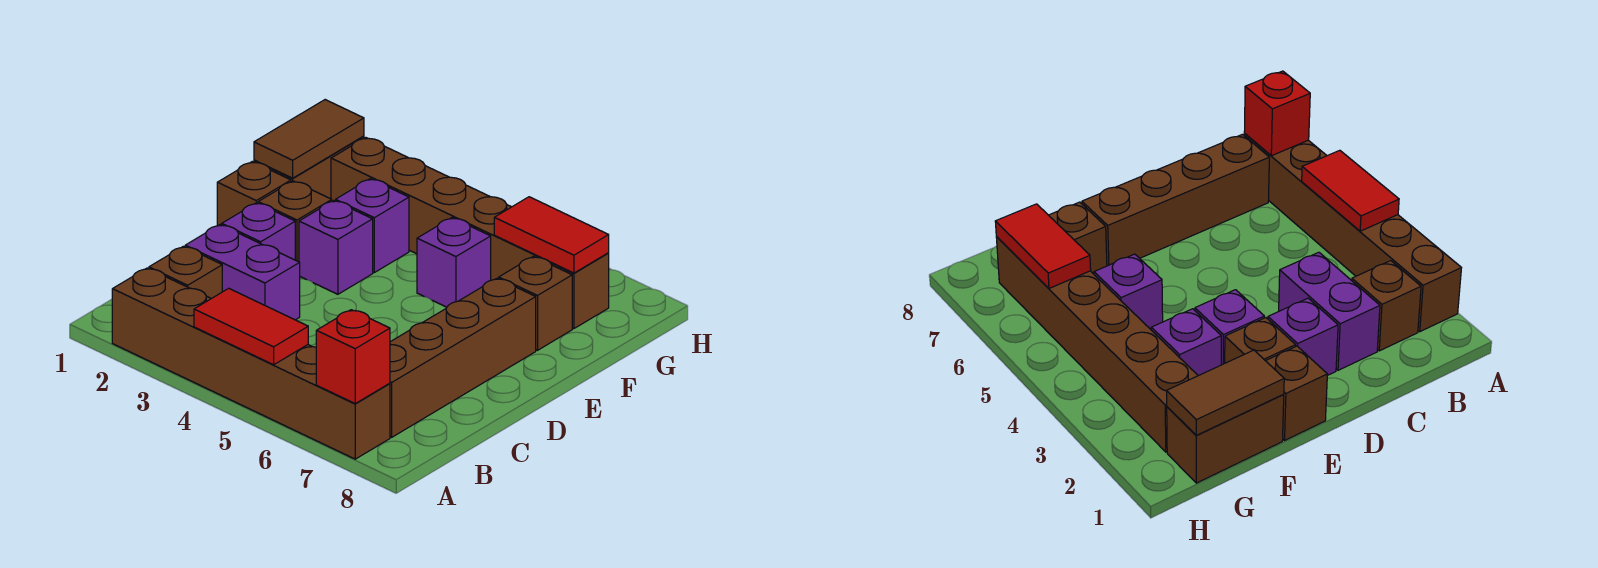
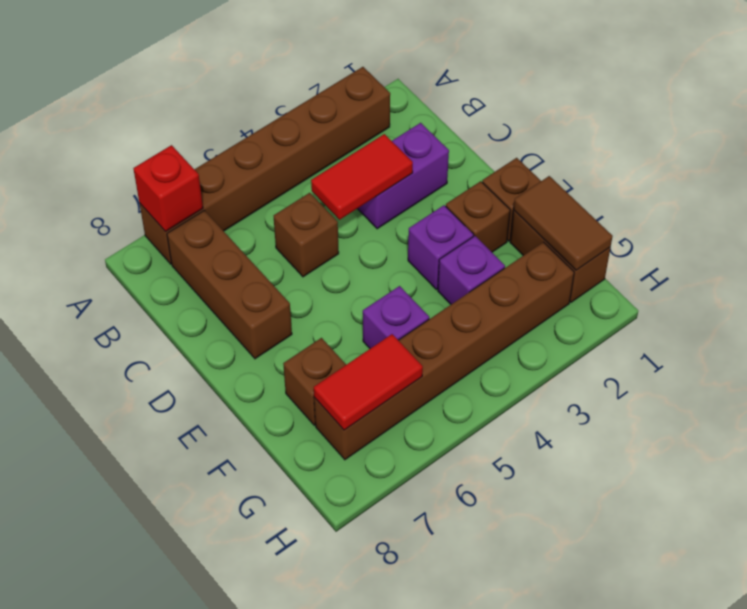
red 1x2 tile [194,288,308,365] -> red 1x2 tile moved to [311,134,413,220]
brown 1x1 brick [149,246,222,299] -> brown 1x1 brick moved to [274,193,339,277]
brown 1x4 brick [390,278,536,437] -> brown 1x3 brick [167,210,292,359]
purple 1x1 brick [222,203,295,260] -> none

